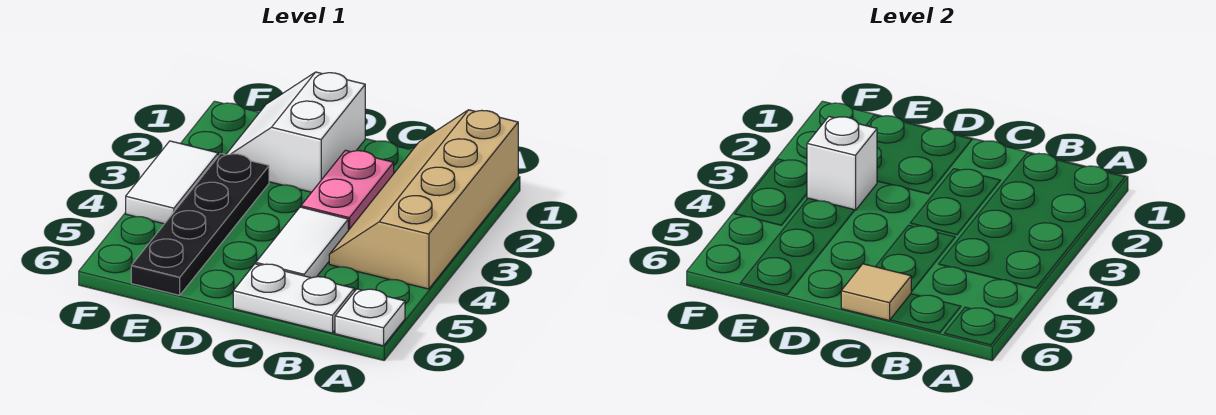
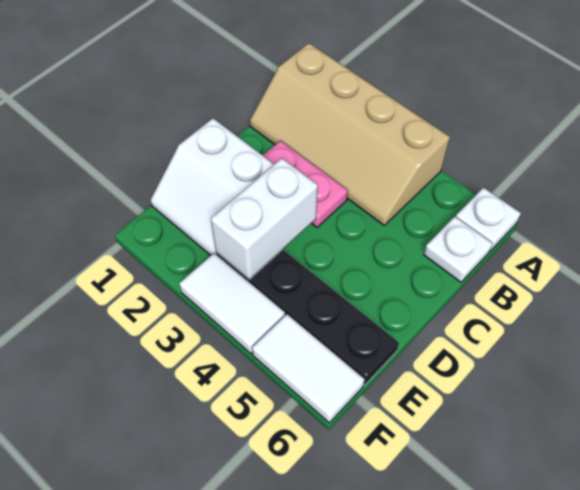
white 1x2 plate [233,264,354,333] -> white 1x1 plate [424,217,493,282]
white 1x2 tile [256,207,348,278] -> white 1x2 tile moved to [252,314,365,423]
tan 1x1 tile [841,264,911,321] -> none
white 1x1 brick [807,117,877,210] -> white 1x2 brick [211,158,318,279]

